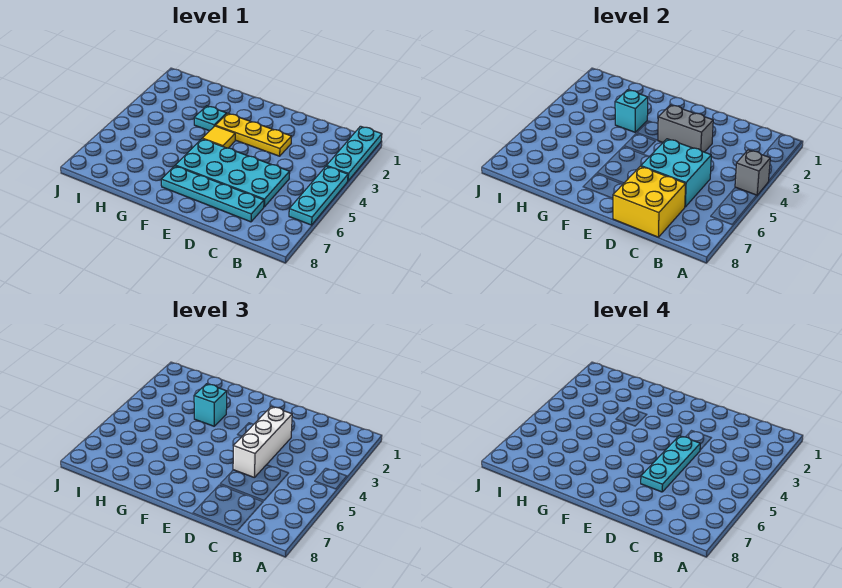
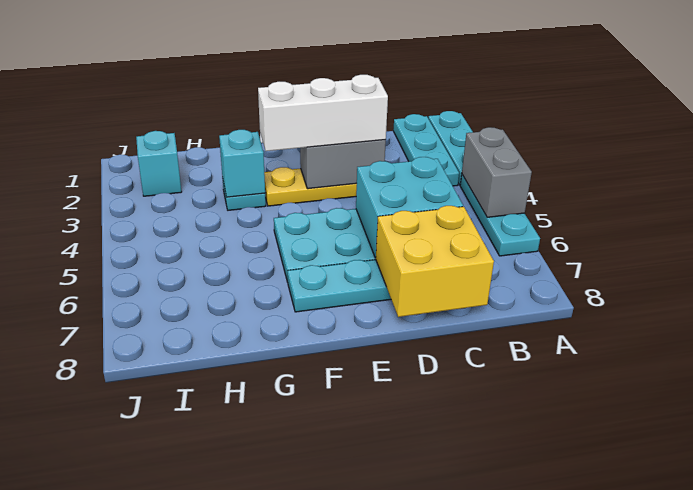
grey 1x1 brick [735,150,770,195] -> grey 1x2 brick [462,127,532,217]
white 1x3 brick [233,407,292,477] -> white 1x3 brick turned to [258,75,388,151]
cyan 1x3 plate [641,436,700,492] -> cyan 1x3 plate moved to [393,114,459,186]
yellow 1x1 tile [202,126,235,148] -> none
cyan 1x1 brick [194,384,227,426] -> cyan 1x1 brick moved to [136,131,182,196]

